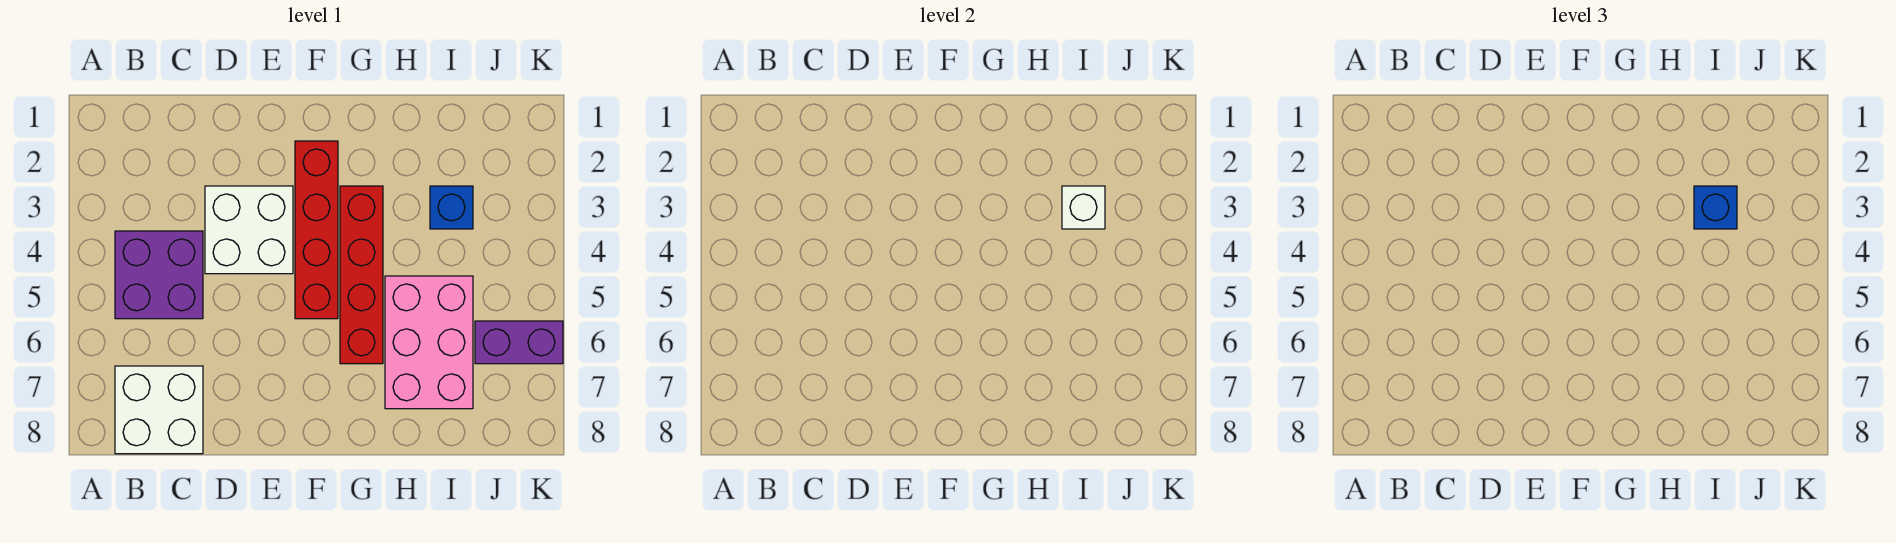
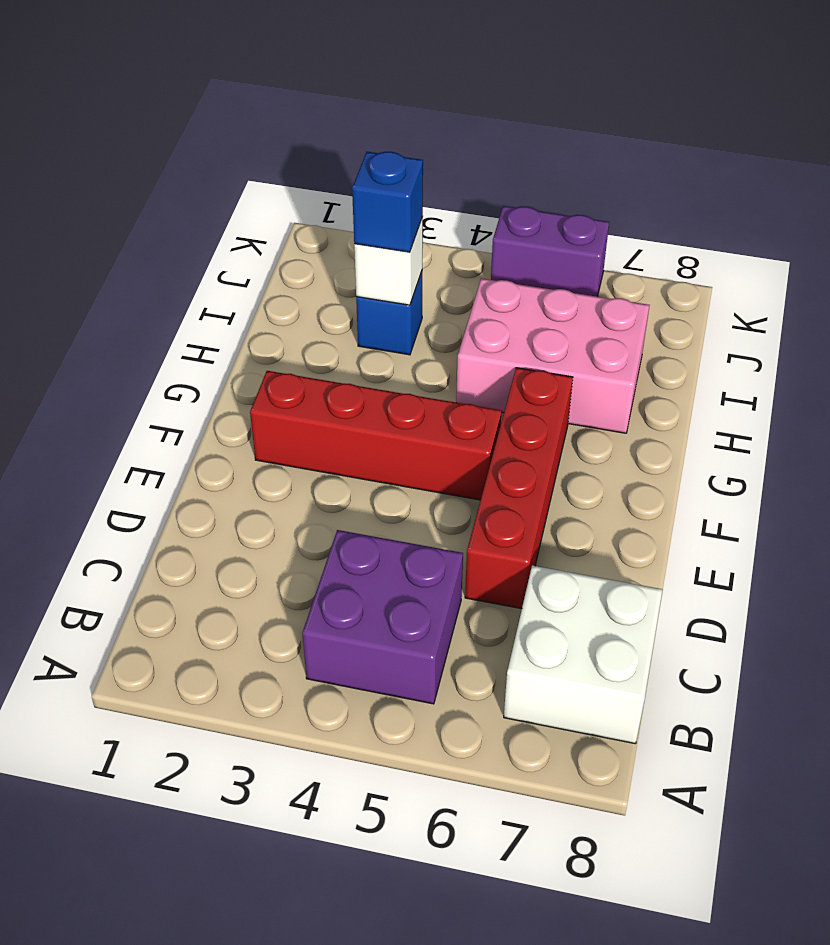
white 2x2 brick [205,186,293,274] -> none
red 1x4 brick [340,186,383,364] -> red 1x4 brick turned to [465,368,573,609]
purple 1x2 brick [475,321,563,364] -> purple 1x2 brick turned to [491,206,609,297]

